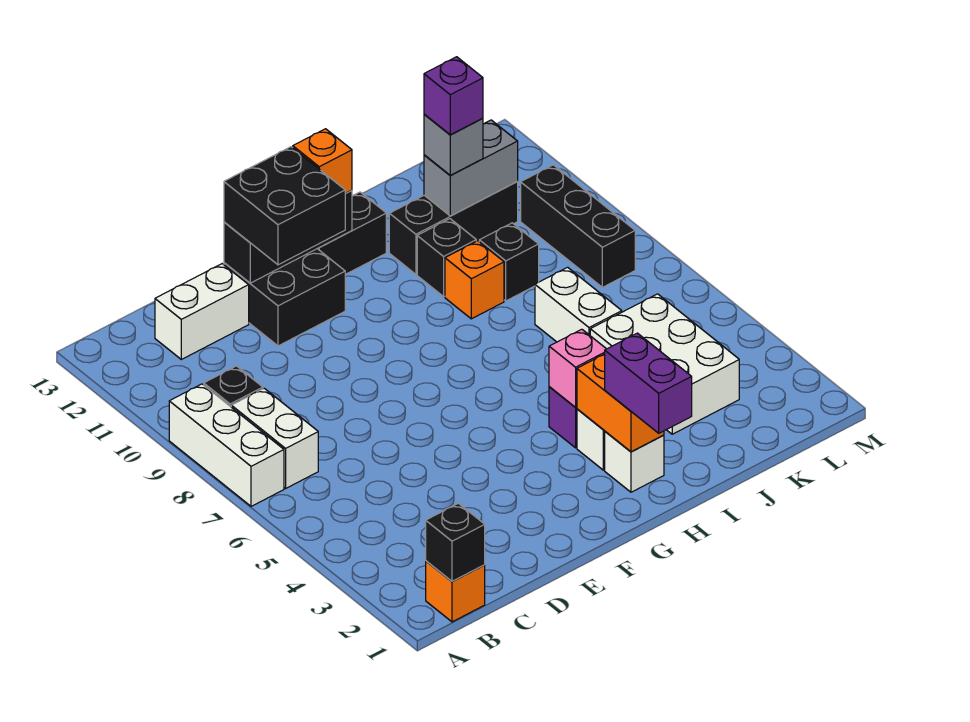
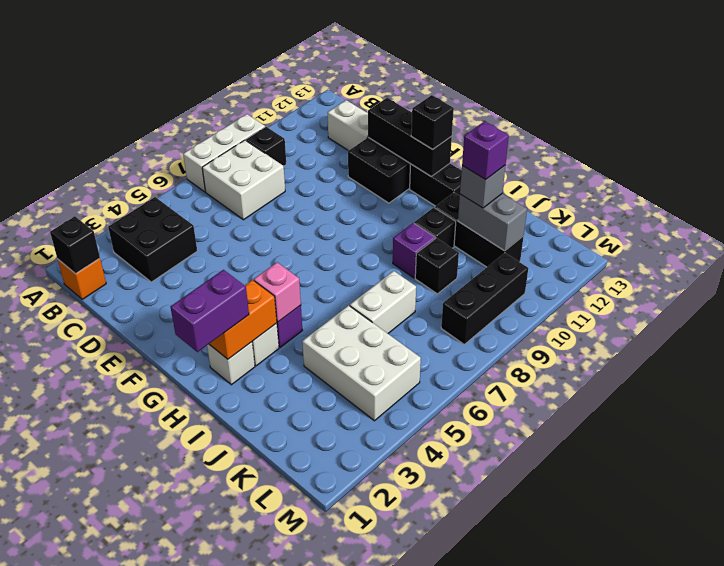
white 1x2 brick [231,388,318,488] -> white 2x2 brick [202,140,285,220]
black 2x2 brick [224,147,346,265] -> black 2x2 brick moved to [108,197,197,282]
orange 1x1 brick [293,129,352,193] -> black 1x1 brick [411,95,454,149]
orange 1x1 brick [445,241,504,319] -> purple 1x1 brick [393,223,435,278]
white 2x3 brick [590,294,739,434] -> white 2x3 brick turned to [302,305,421,421]

